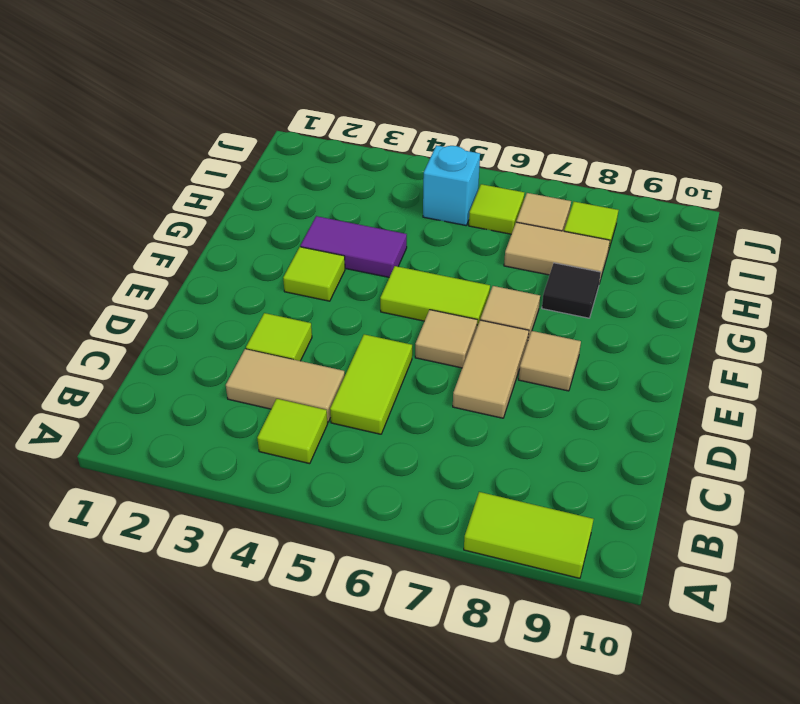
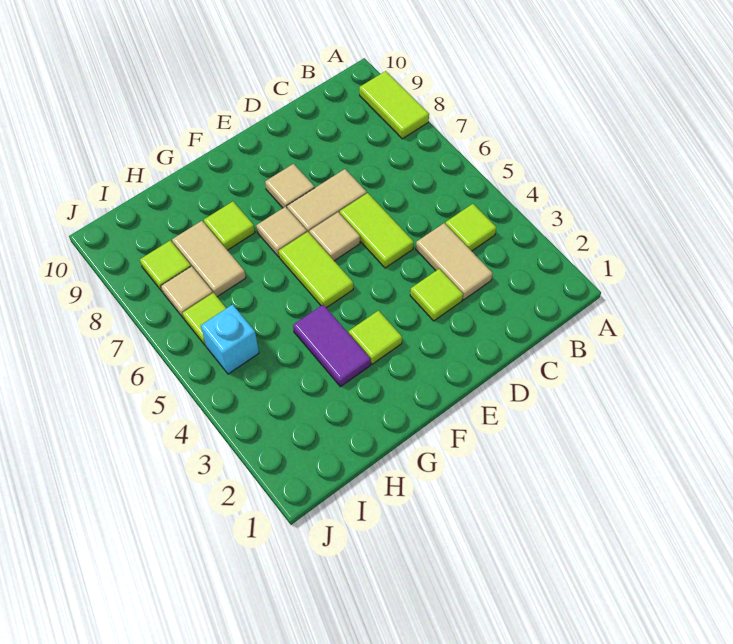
lime 1x2 tile [330,334,412,434] -> lime 1x2 tile turned to [340,193,414,268]
black 1x1 tile [542,263,601,318] -> lime 1x1 tile [204,202,255,250]

